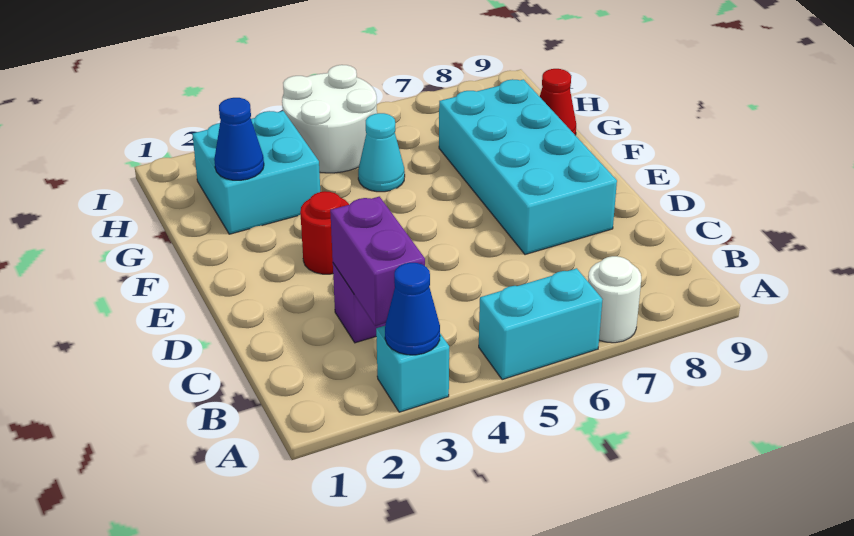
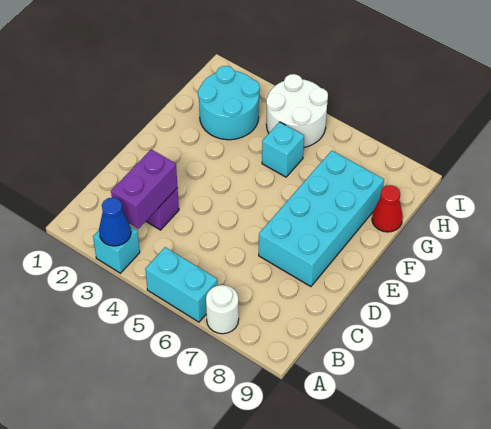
red 1x1 round brick [300,191,349,274] -> none
cyan 2x2 brick [192,111,320,234] -> cyan 2x2 round brick [198,66,260,140]
blue 1x1 cone [214,98,264,180] -> none
cyan 1x1 cone [358,113,405,192] -> cyan 1x1 brick [262,122,304,177]

